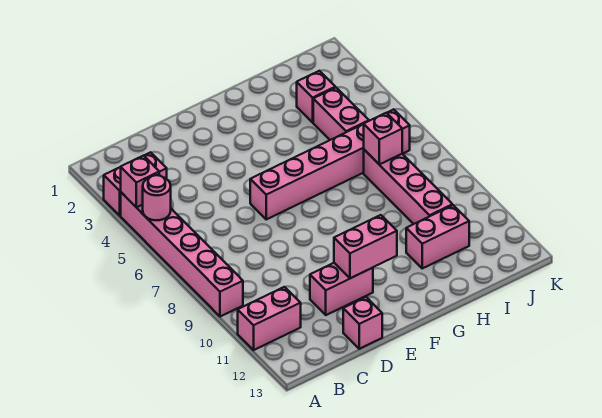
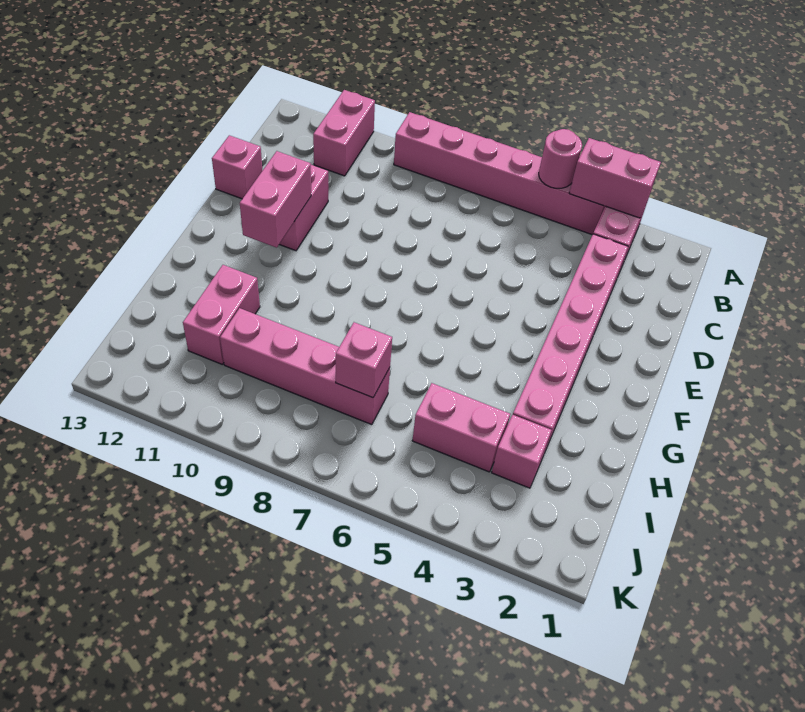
pink 1x1 brick [121,156,159,207] -> pink 1x2 brick [569,138,661,218]
pink 1x6 brick [250,109,410,219] -> pink 1x6 brick moved to [513,234,628,451]

